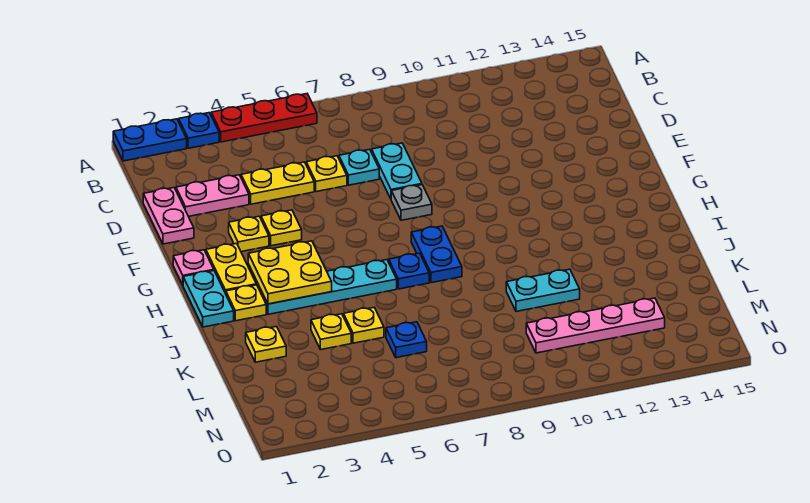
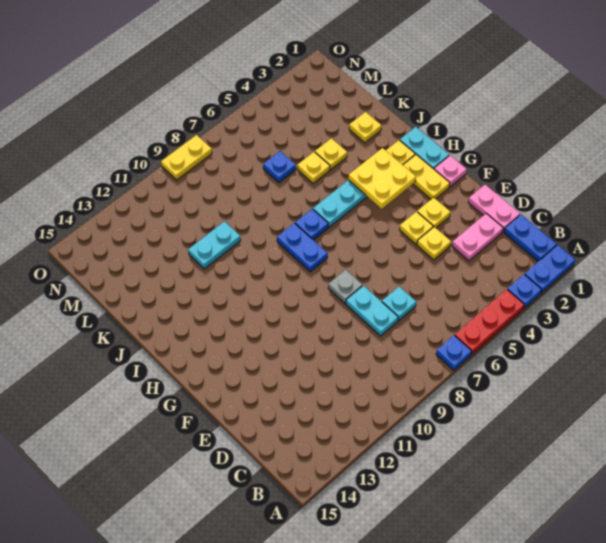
none -> blue 1x1 plate [436,335,472,370]
none -> blue 1x2 plate [504,215,557,262]
yellow 1x2 plate [241,162,314,204] -> yellow 1x2 plate moved to [161,135,212,180]
yellow 1x1 plate [306,156,347,192] -> yellow 1x1 plate moved to [417,227,451,260]
pink 1x4 plate [526,298,665,353] -> none

